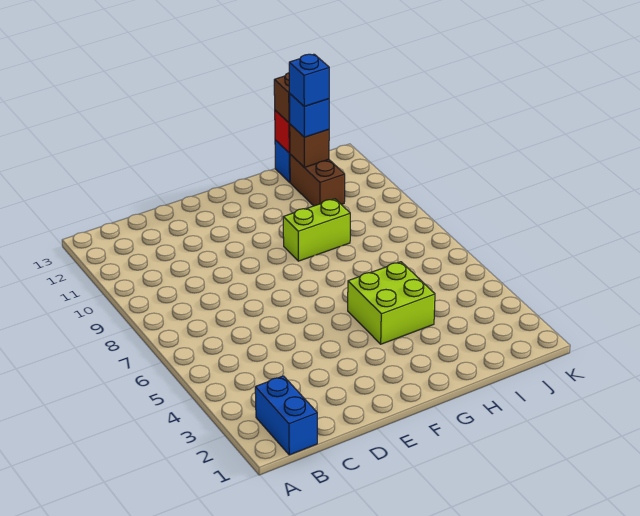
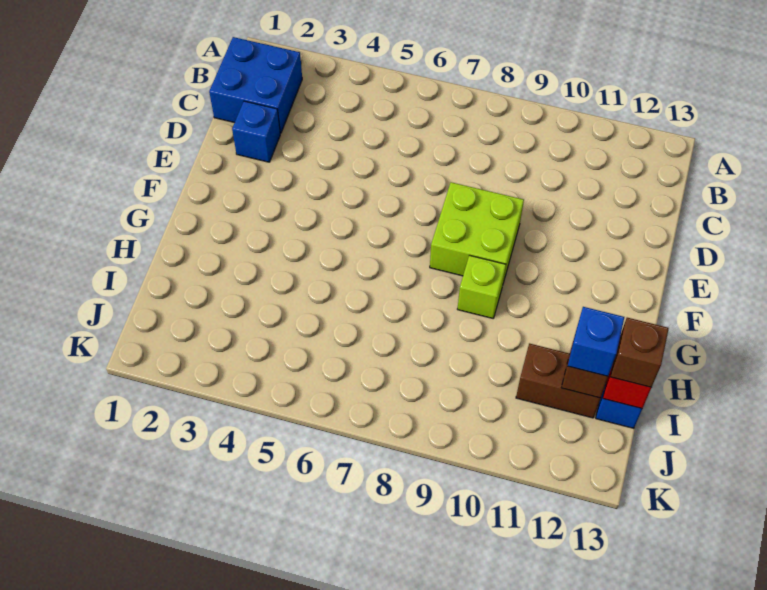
blue 1x2 brick [255,376,317,455] -> blue 2x2 brick [209,37,302,133]
lime 2x2 brick [348,262,435,344] -> lime 2x2 brick moved to [430,182,524,283]
lime 1x2 brick [283,199,350,261] -> lime 1x1 brick [458,255,506,318]
blue 1x1 brick [289,54,329,106] -> blue 1x1 brick moved to [232,101,280,162]

